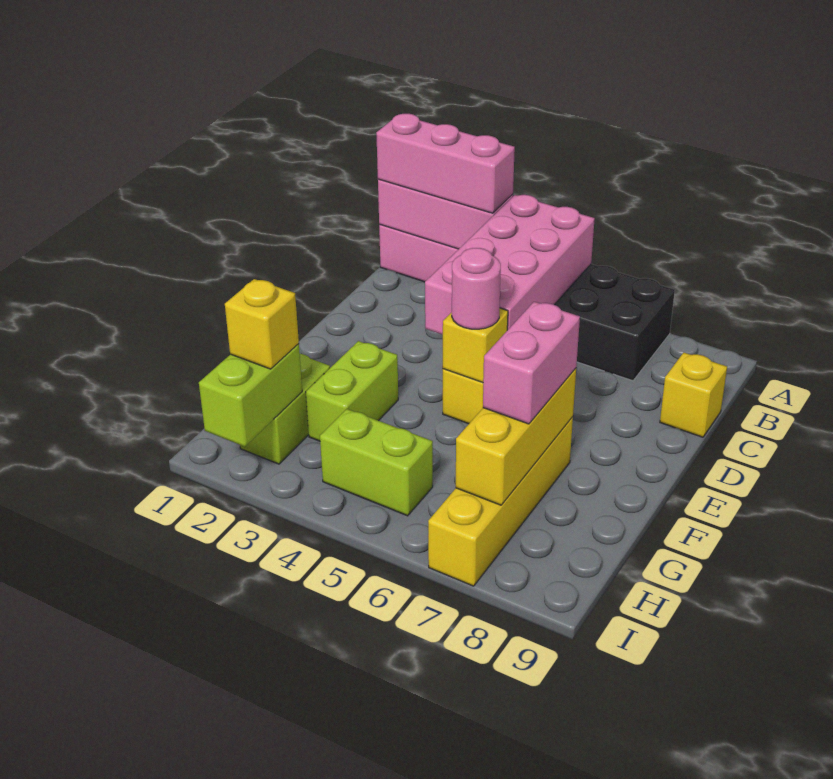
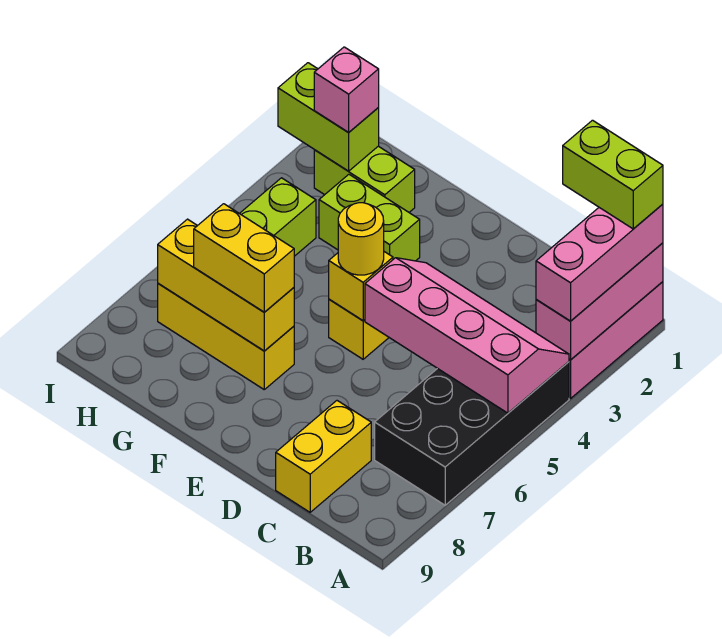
none -> lime 1x2 brick [563,120,663,229]
pink 2x4 brick [425,195,595,335] -> pink 2x4 slope [365,258,569,413]
yellow 1x1 brick [660,353,727,437] -> yellow 1x2 brick [276,401,371,512]
pink 1x1 round brick [452,248,501,329] -> yellow 1x1 round brick [338,203,384,275]
yellow 1x4 brick [428,417,573,586] -> yellow 1x3 brick [158,283,294,389]
pink 1x2 brick [483,302,580,424] -> yellow 1x2 brick [194,204,294,312]
yellow 1x1 brick [225,279,299,369] -> pink 1x1 brick [314,47,379,133]

